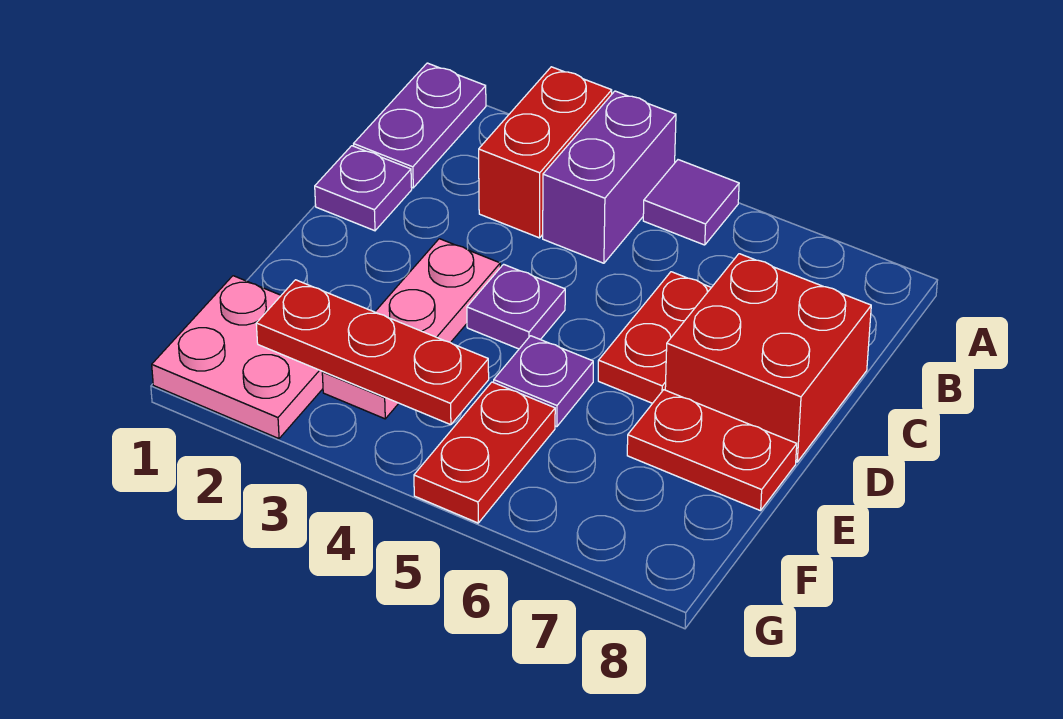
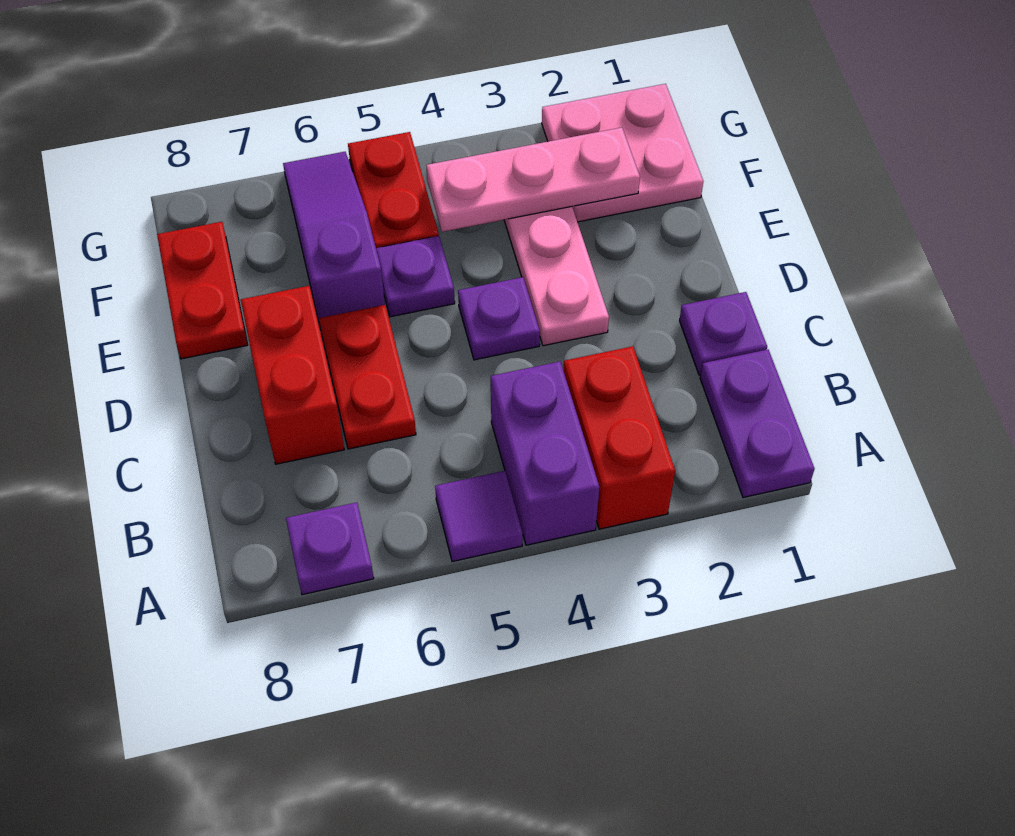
none -> purple 1x1 plate [286,503,374,595]
red 2x2 brick [665,254,871,462] -> red 1x2 brick [241,286,344,464]
none -> purple 1x3 slope [283,152,385,329]
red 1x2 plate [627,390,797,511] -> red 1x2 plate turned to [157,222,248,359]
red 1x3 plate [256,280,489,425] -> pink 1x3 plate [427,128,640,232]

